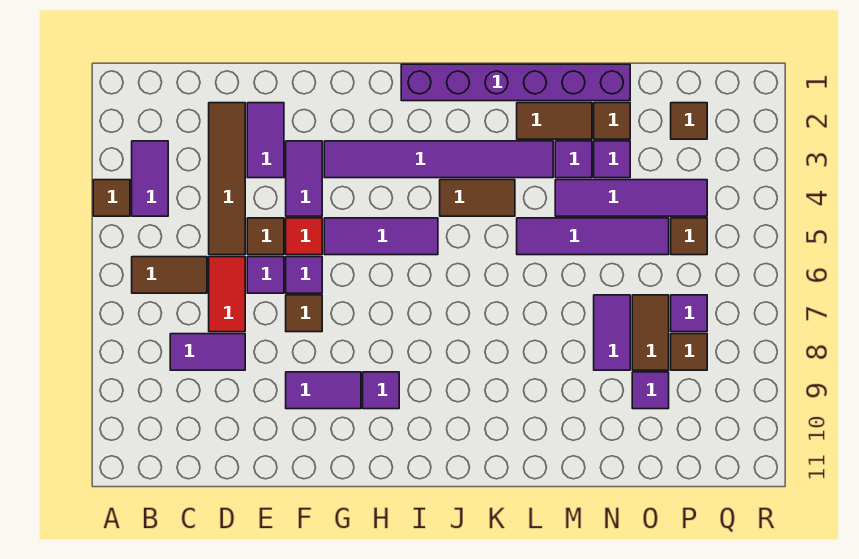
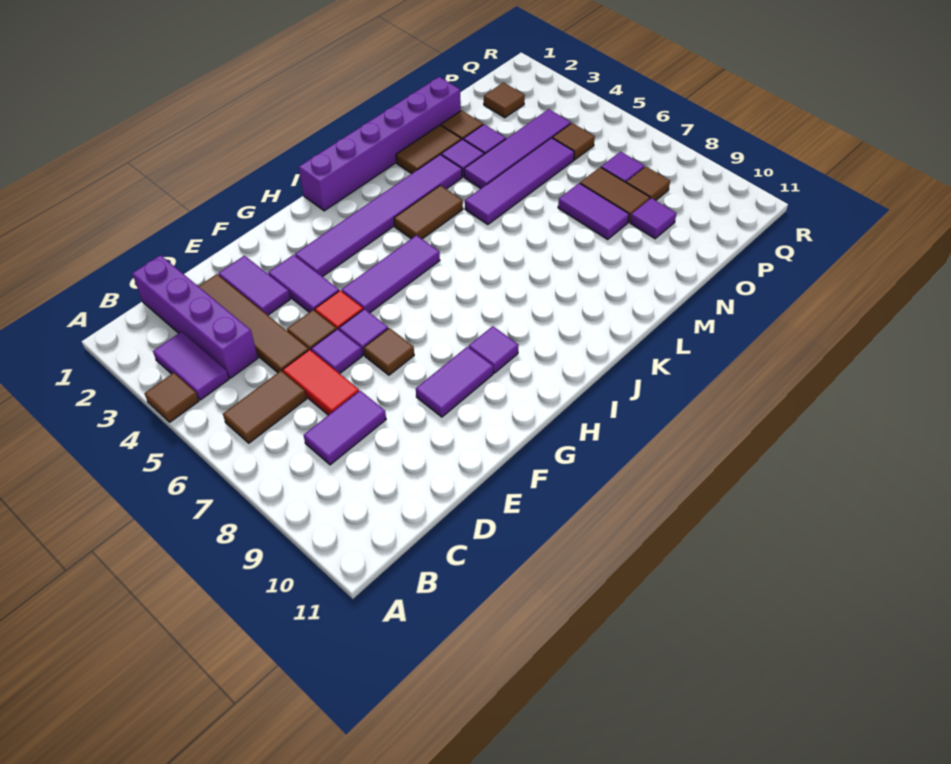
none -> purple 1x4 brick [132,255,258,378]

